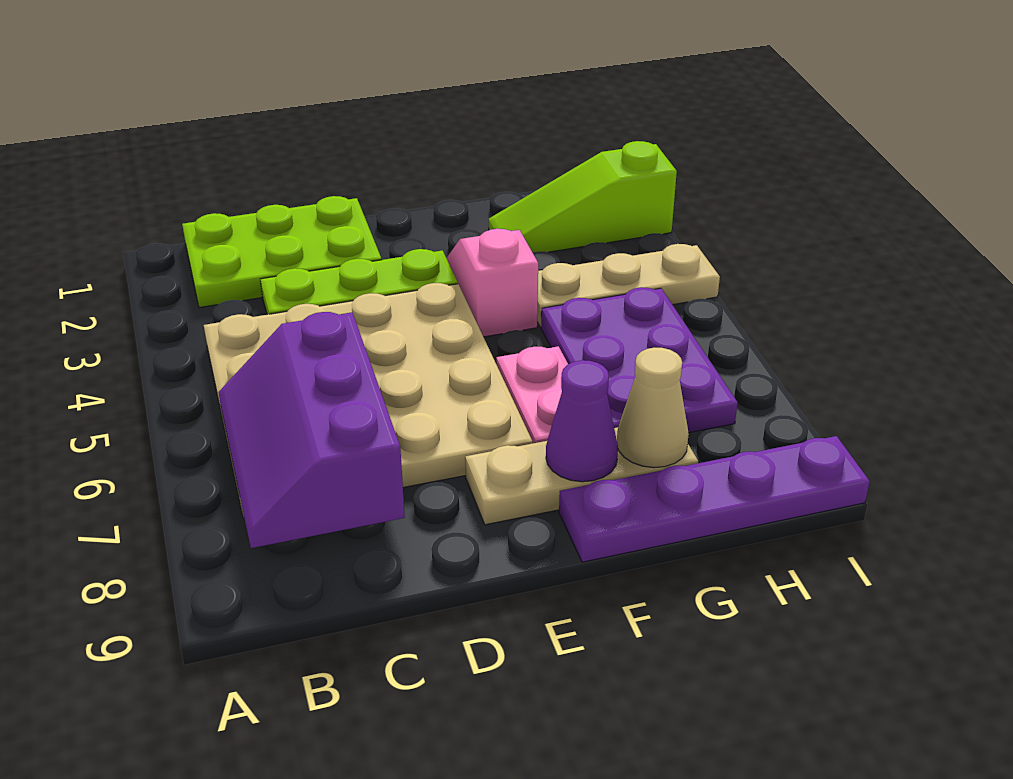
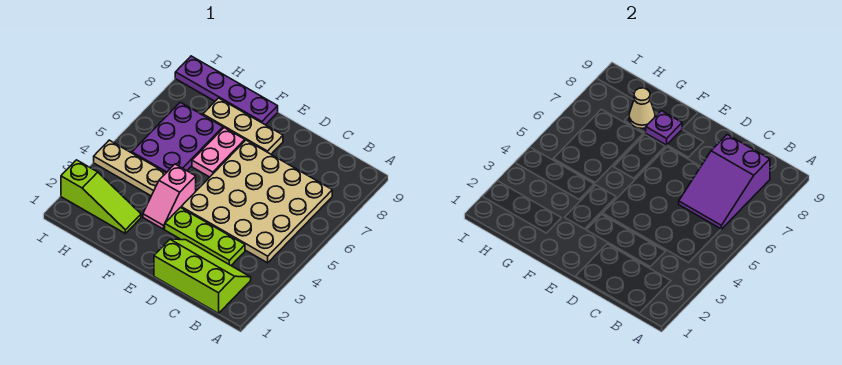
lime 2x3 plate [182,196,381,308] -> lime 2x3 slope [154,239,251,313]
purple 2x3 slope [218,312,405,548] -> purple 2x3 slope turned to [679,135,770,229]
purple 1x1 cone [546,360,618,482] -> purple 1x1 plate [646,111,682,145]

